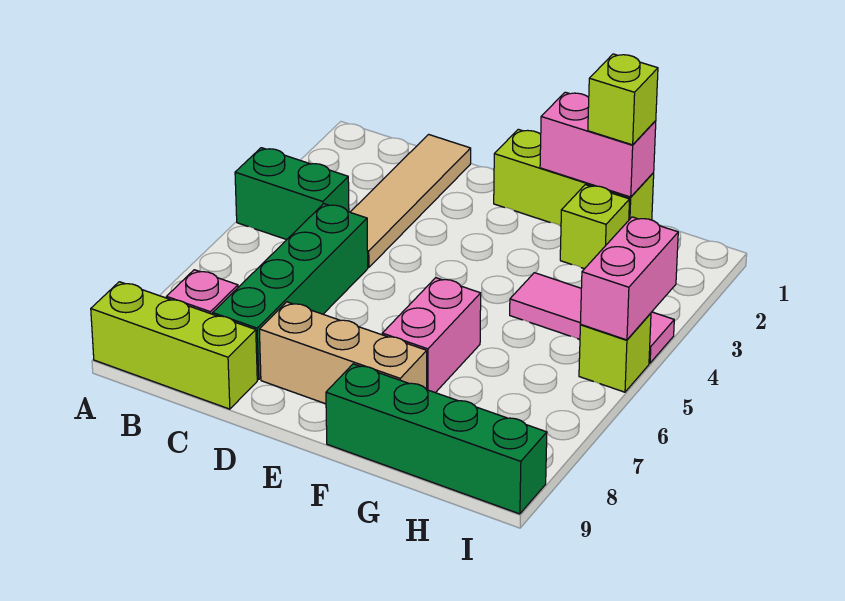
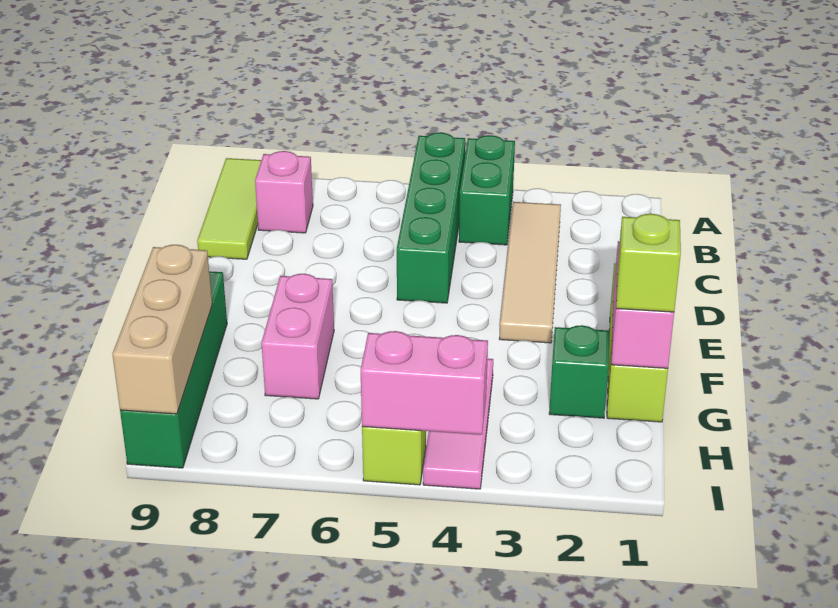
lime 1x3 brick [91,282,257,409] -> lime 1x3 tile [197,158,261,259]
tan 1x4 tile [350,134,471,268] -> tan 1x4 tile turned to [499,202,561,343]
green 1x4 brick [213,204,368,380] -> green 1x4 brick turned to [397,133,465,303]
tan 1x3 brick [259,302,427,404] -> tan 1x3 brick moved to [112,245,212,414]
pink 1x2 brick [382,278,481,393] -> pink 1x2 brick turned to [262,274,334,399]
lime 1x1 brick [560,185,630,269] -> green 1x1 brick [549,325,610,418]

